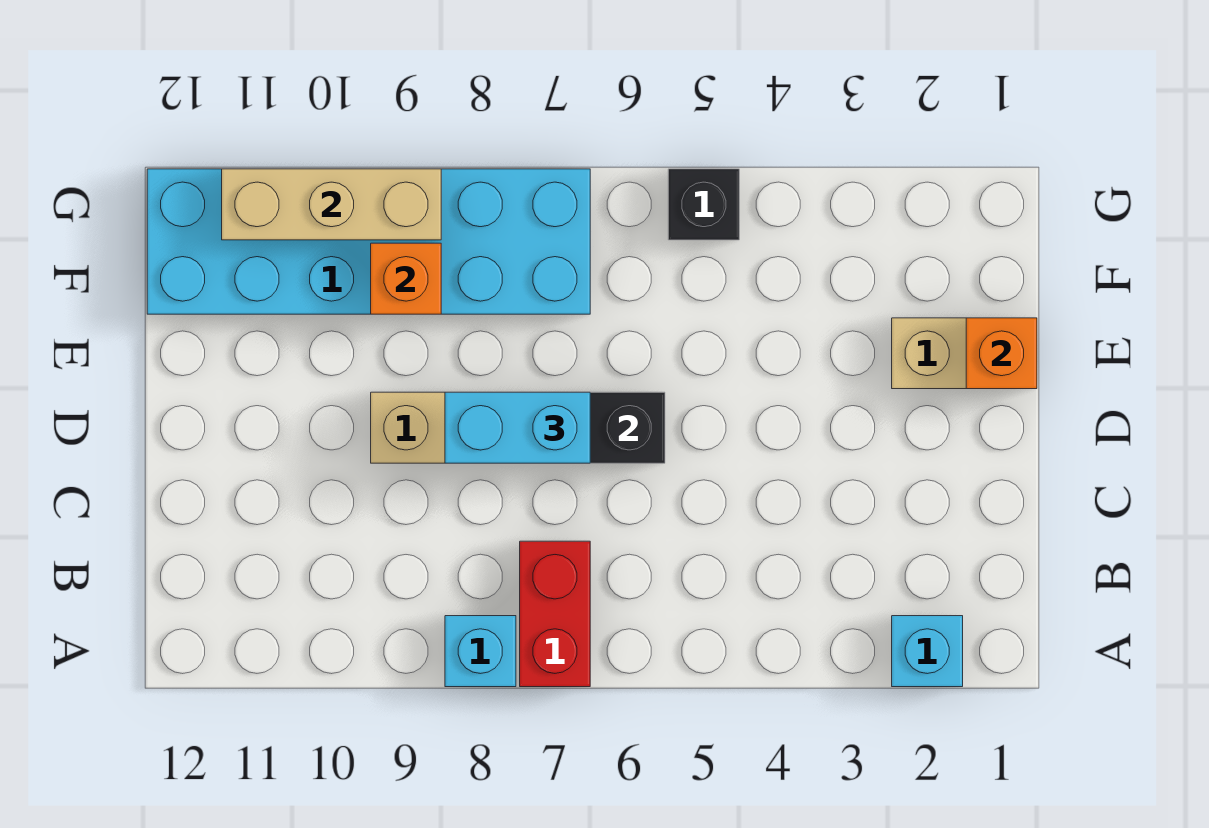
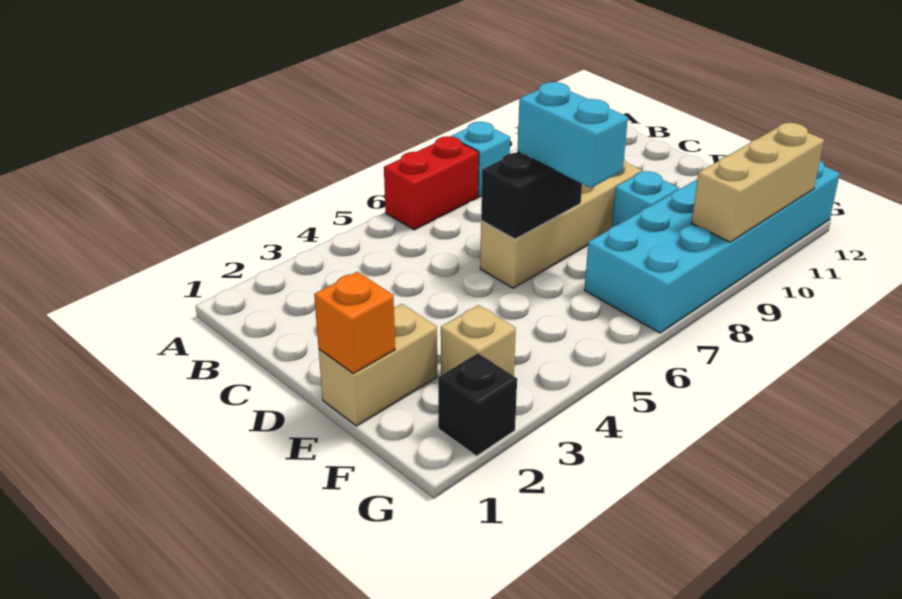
cyan 1x1 brick [892,616,963,687] -> cyan 1x1 brick moved to [612,171,679,227]
red 1x2 brick [520,541,590,687] -> red 1x2 brick turned to [384,136,479,230]
cyan 1x2 brick [445,392,590,463] -> cyan 1x2 brick turned to [517,82,628,188]
none -> tan 1x1 brick [441,305,516,376]
orange 1x1 brick [371,243,441,314] -> none
black 1x1 brick [668,169,739,240] -> black 1x1 brick moved to [438,353,517,456]

